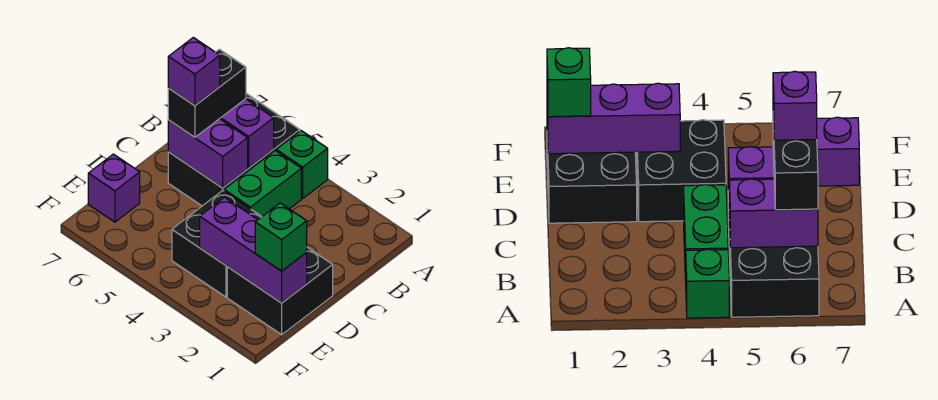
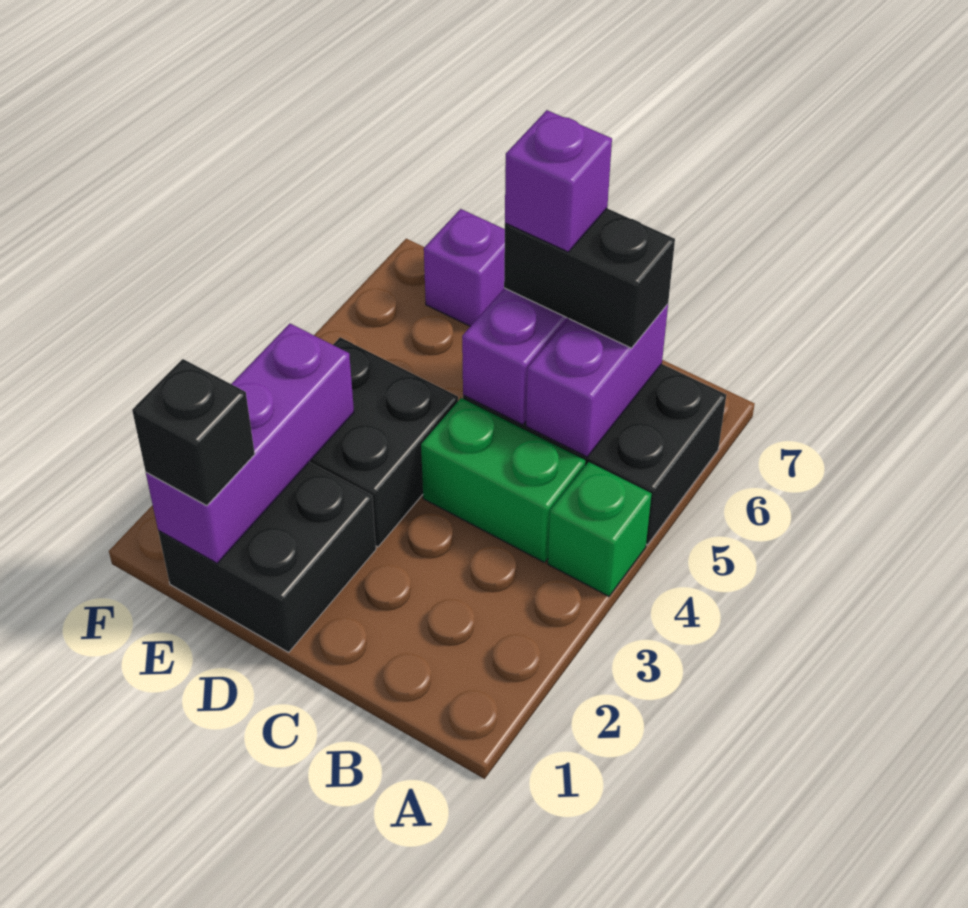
green 1x1 brick [255,203,307,271] -> black 1x1 brick [132,359,255,505]

